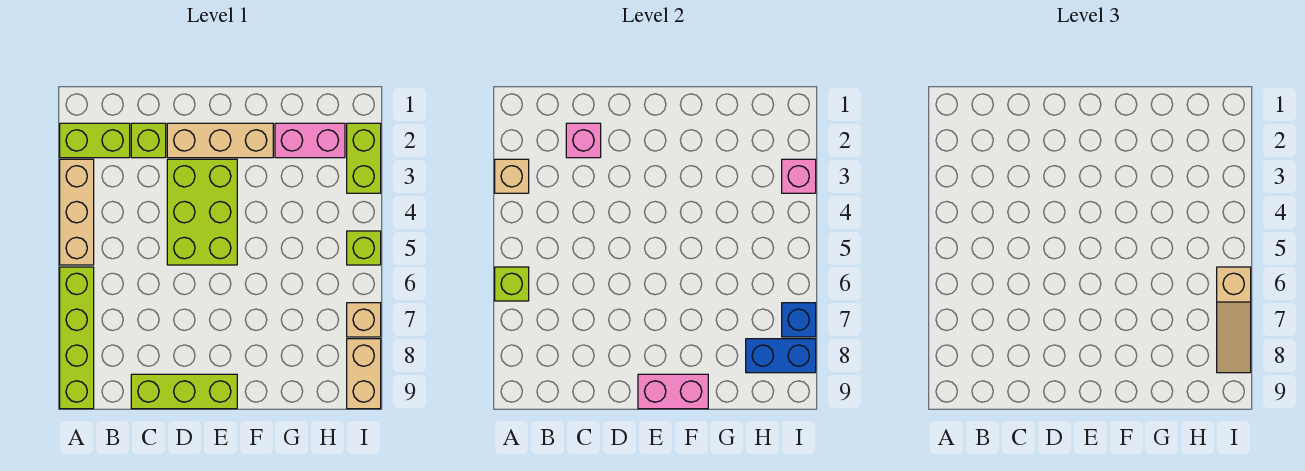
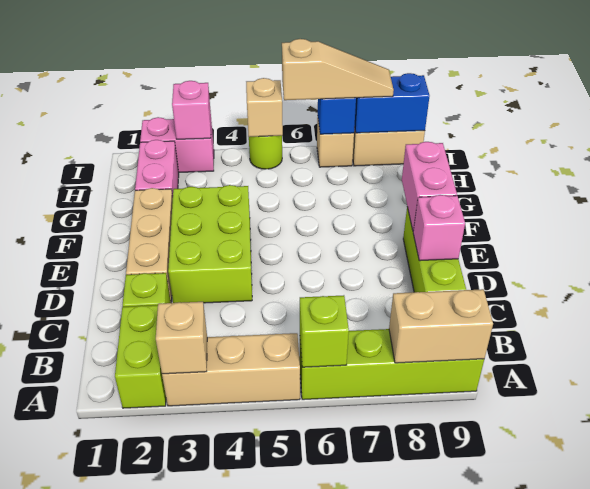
none -> tan 1x2 brick [389,289,493,363]
pink 1x1 brick [566,123,601,158] -> pink 1x1 brick moved to [413,195,465,261]
lime 2x3 brick [167,159,237,265] -> lime 2x3 brick turned to [168,185,252,303]
blue 1x2 brick [746,339,816,373] -> blue 1x2 brick turned to [355,73,429,133]
lime 1x2 brick [347,123,381,193] -> pink 1x2 brick [140,117,214,172]
lime 1x1 brick [347,231,381,265] -> lime 1x1 round brick [249,136,282,169]
none -> tan 1x1 brick [246,78,283,137]

